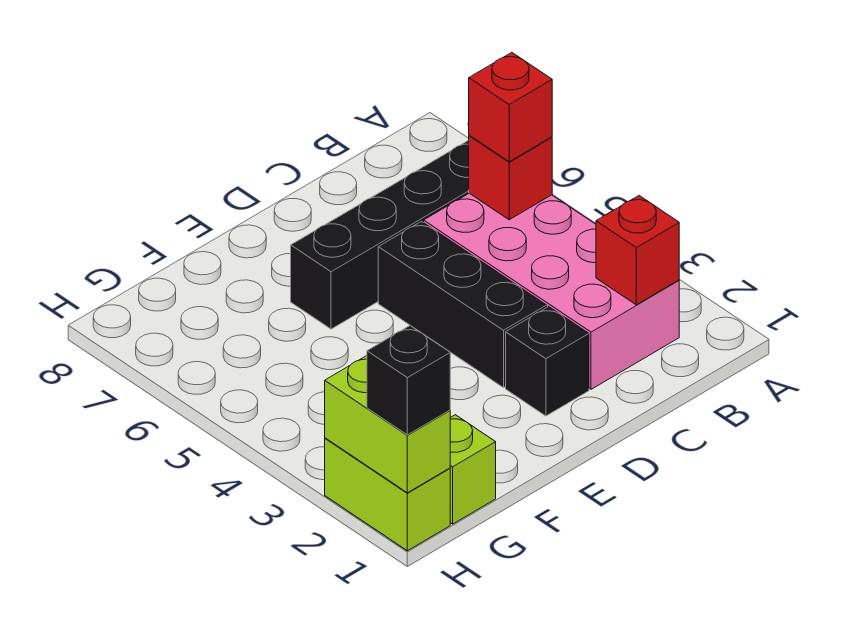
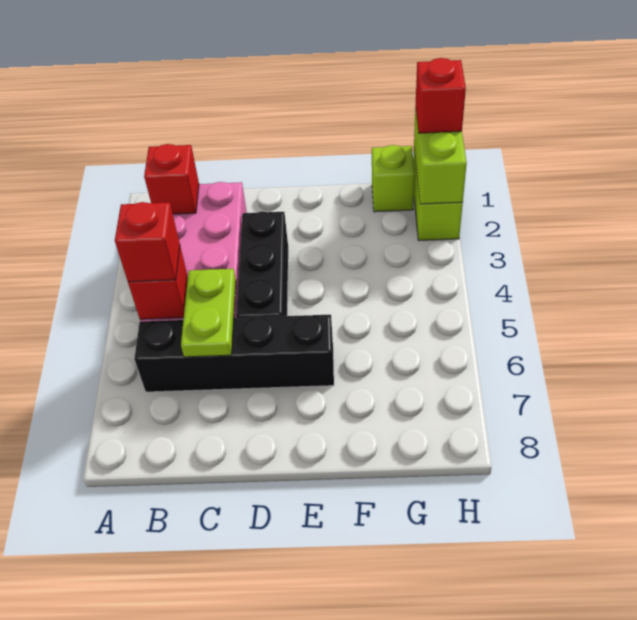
none -> lime 1x2 plate [181,269,236,357]
black 1x1 brick [506,307,589,416] -> none
black 1x1 brick [367,326,450,435] -> red 1x1 brick [416,58,466,133]

